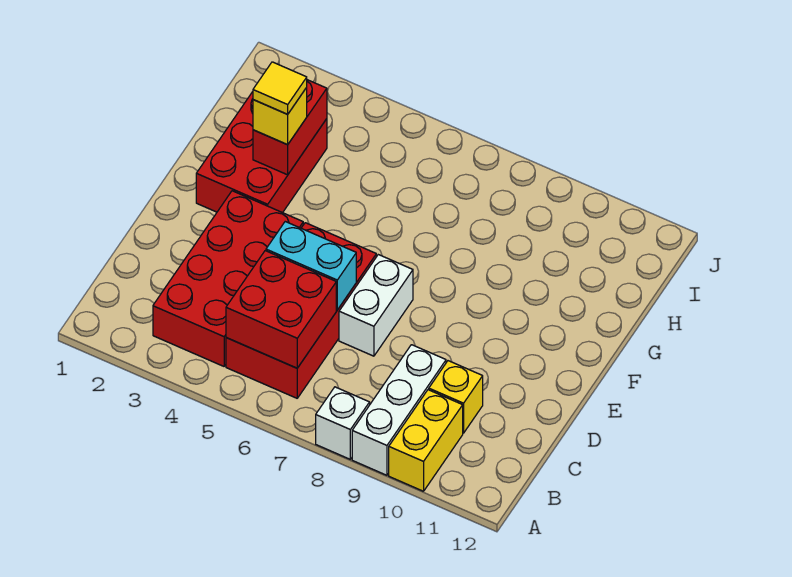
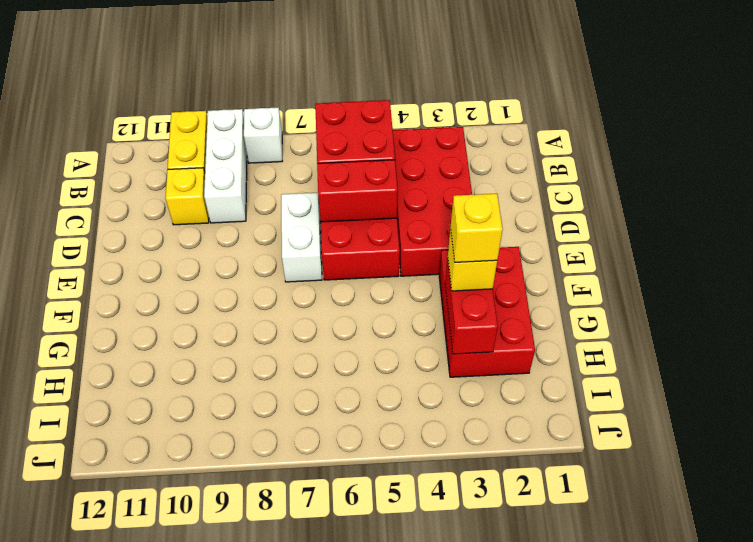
cyan 1x2 brick [266,222,356,310] -> red 1x2 brick [317,160,398,222]
yellow 1x1 tile [253,62,307,114] -> yellow 1x1 brick [451,194,503,262]

